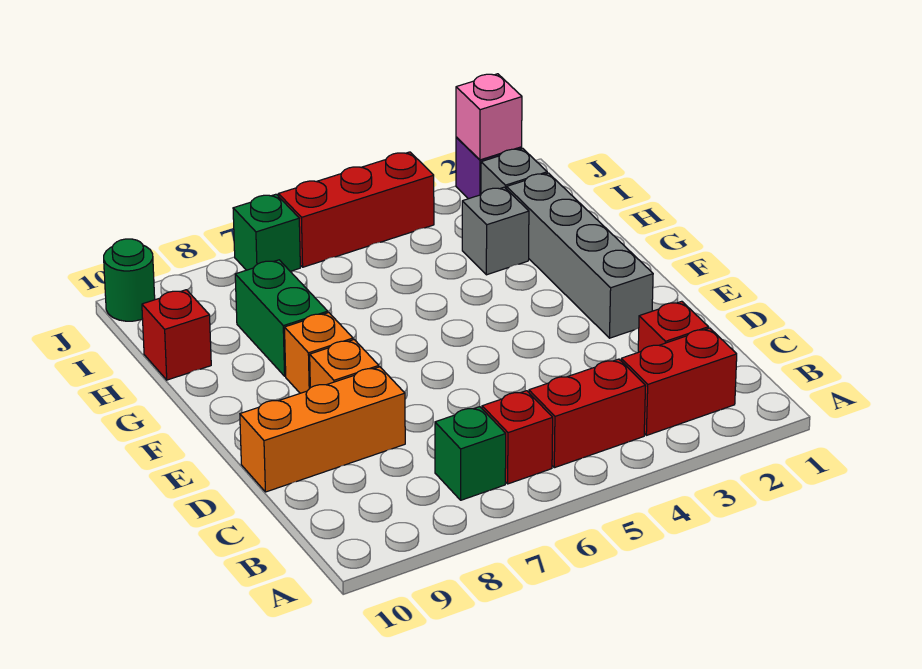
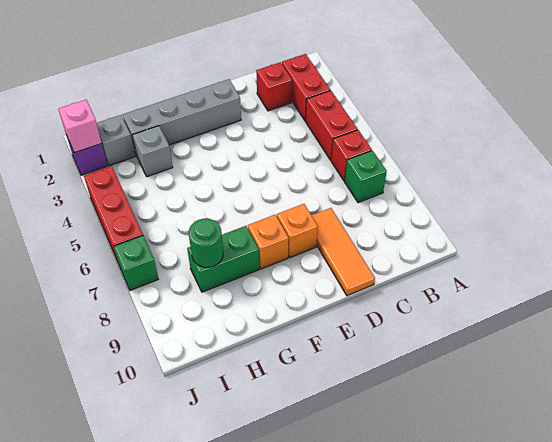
orange 1x3 brick [240,367,405,492] -> orange 1x3 tile [311,208,375,296]
red 1x1 brick [142,290,211,380] -> none
green 1x1 round brick [104,239,155,321] -> green 1x1 round brick moved to [189,219,223,267]

